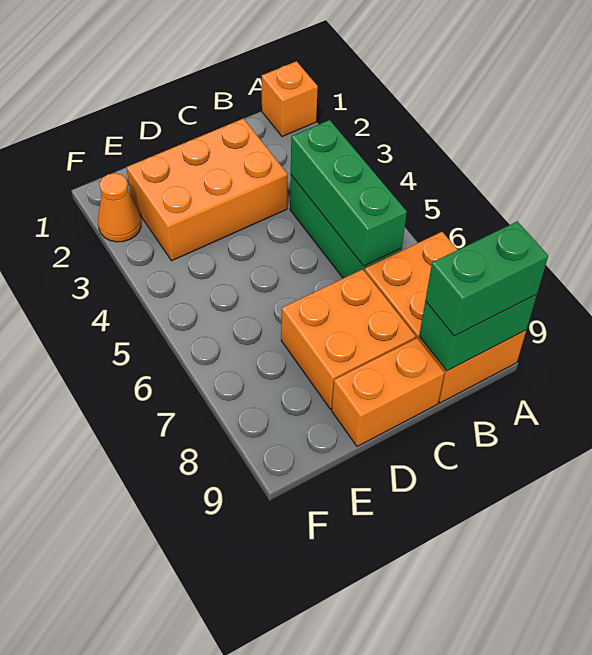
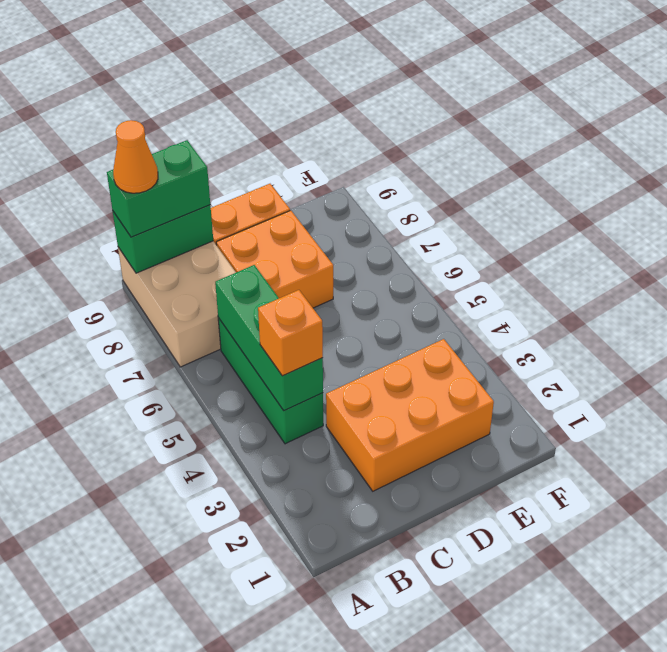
orange 1x1 brick [262,61,318,137] -> orange 1x1 brick moved to [258,290,323,376]
orange 2x3 brick [365,232,526,403] -> tan 2x3 brick [118,241,236,367]
orange 1x1 cone [98,173,141,242] -> orange 1x1 cone moved to [113,120,158,193]

